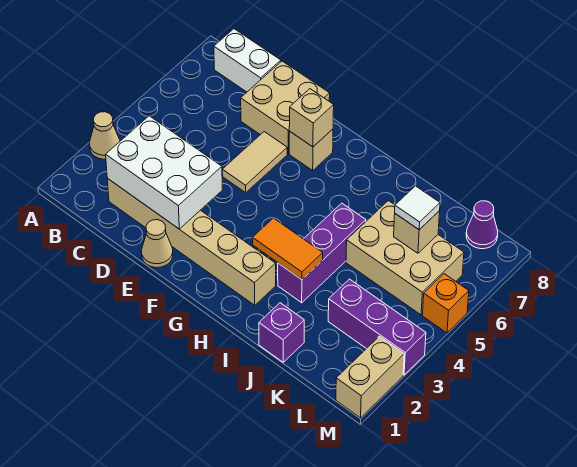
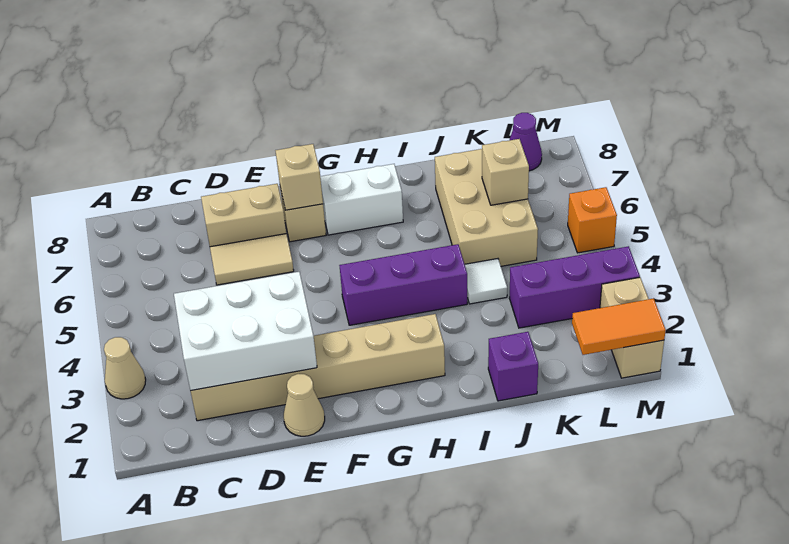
white 1x2 brick [214,29,281,92] -> white 1x2 brick moved to [320,164,403,235]
tan 2x2 brick [241,61,330,154] -> tan 1x2 brick [201,184,286,247]
tan 1x2 tile [222,132,287,193] -> tan 1x2 tile turned to [210,234,294,285]
orange 1x2 tile [252,218,323,280] -> orange 1x2 tile moved to [572,299,666,355]
purple 1x3 brick [278,203,366,303] -> purple 1x3 brick turned to [339,244,467,325]
tan 2x3 brick [346,201,464,315] -> tan 2x3 brick turned to [435,149,538,266]
white 1x1 tile [395,186,440,230] -> white 1x1 tile moved to [465,259,507,304]

